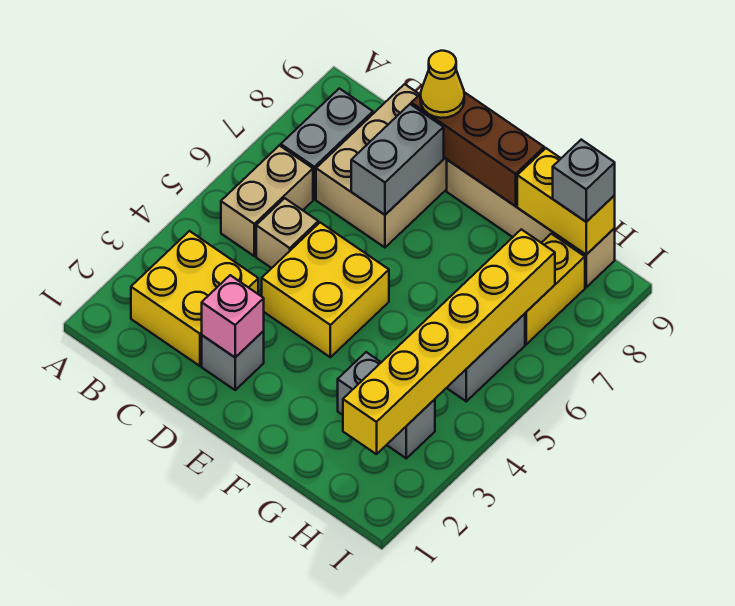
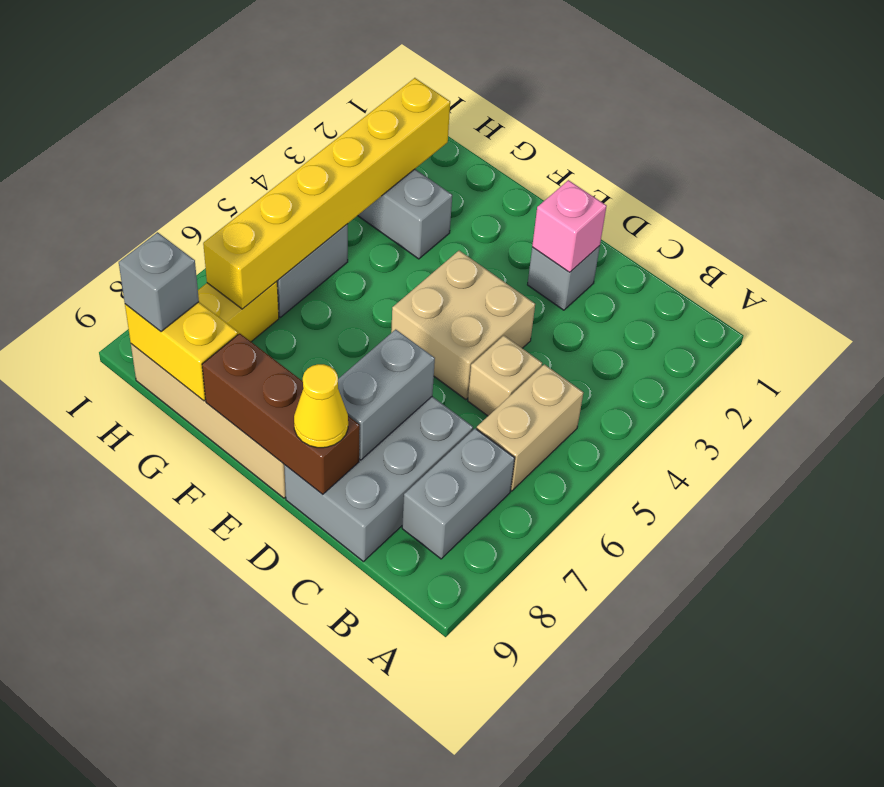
yellow 2x2 brick [131,231,258,366] -> none
tan 2x3 brick [316,84,447,247] -> grey 2x3 brick [284,397,473,562]
yellow 2x2 brick [262,223,389,357] -> tan 2x2 brick [391,251,535,400]

